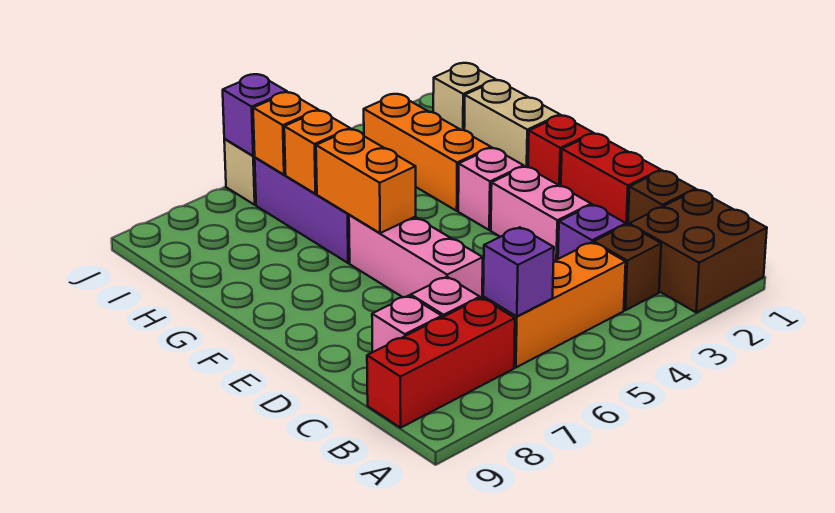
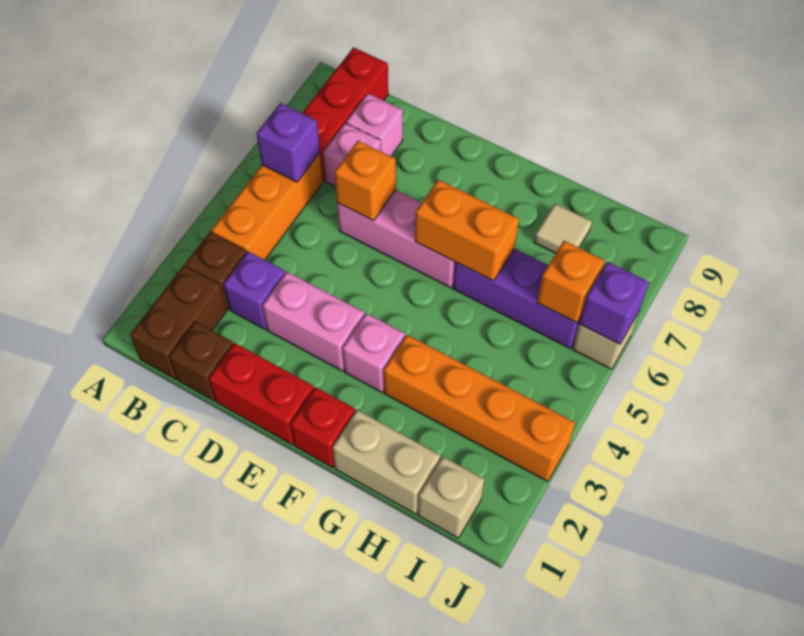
brown 2x2 brick [629,190,767,312] -> brown 1x2 brick [130,266,227,379]
orange 1x3 brick [364,94,491,211] -> orange 1x4 brick [384,335,575,482]
orange 1x1 brick [284,111,350,194] -> orange 1x1 brick moved to [335,141,396,221]
none -> tan 1x1 tile [534,204,592,253]

